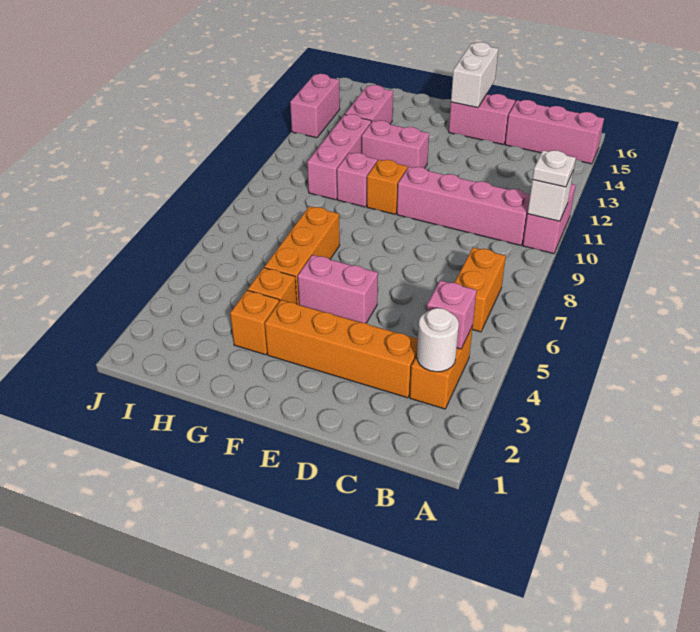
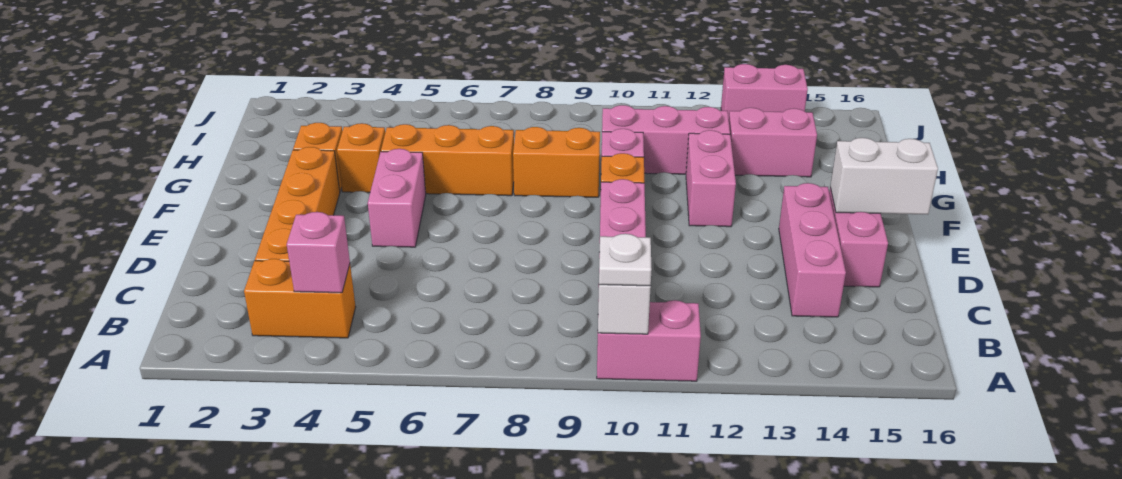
pink 1x3 brick [505,100,604,164] -> pink 1x3 brick moved to [779,183,846,317]
white 1x1 round brick [417,308,459,372] -> none
orange 1x2 brick [455,247,506,332] -> orange 1x2 brick moved to [513,127,600,197]

